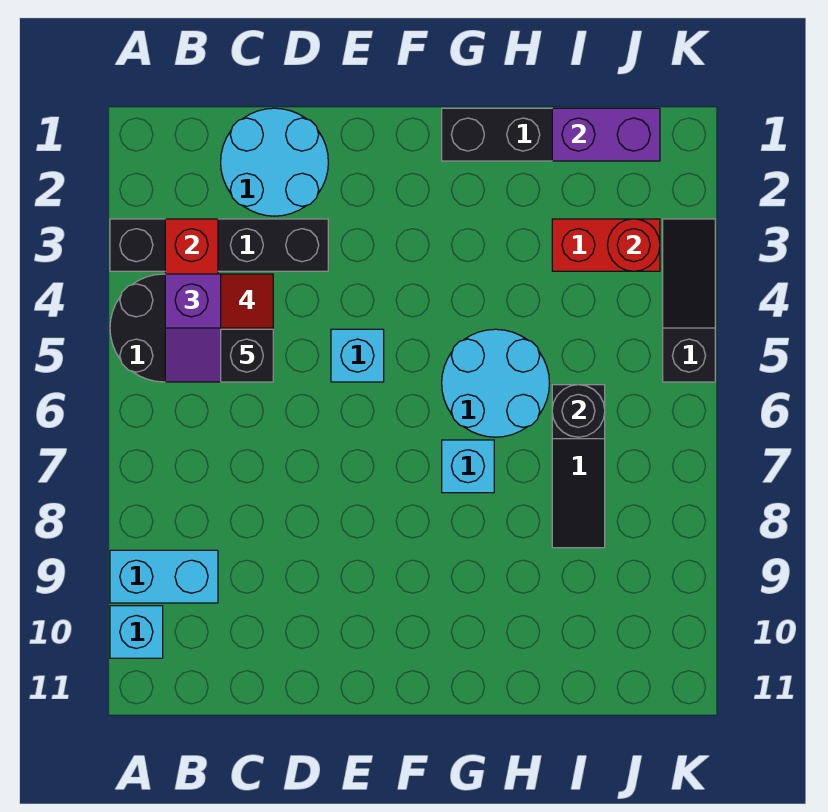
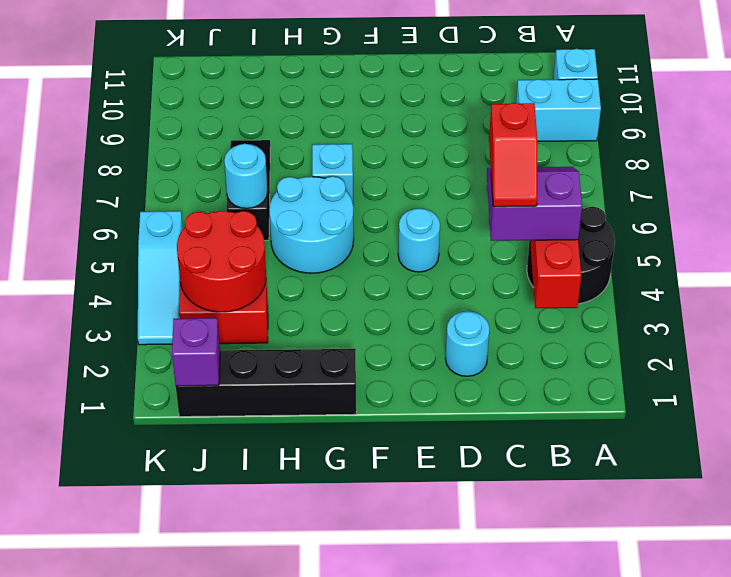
black 1x4 brick [110,219,328,271] -> none
cyan 2x2 round brick [221,108,328,216] -> cyan 1x1 round brick [445,311,490,376]
black 1x1 brick [221,329,273,382] -> none
cyan 1x1 brick [331,329,384,382] -> cyan 1x1 round brick [398,208,440,272]
purple 1x2 brick [552,108,660,161] -> purple 1x1 brick [172,318,220,386]
black 1x1 round brick [552,385,605,437] -> cyan 1x1 round brick [224,144,268,208]
red 1x1 round brick [607,219,660,271] -> red 2x2 round brick [177,211,266,312]
black 1x3 slope [663,219,715,382] -> cyan 1x3 slope [138,211,183,345]

